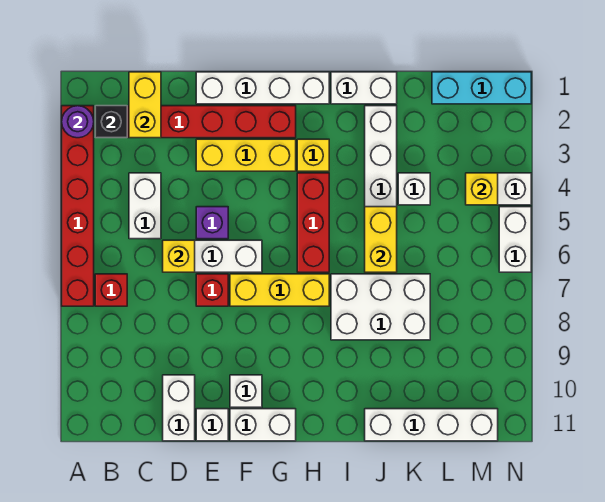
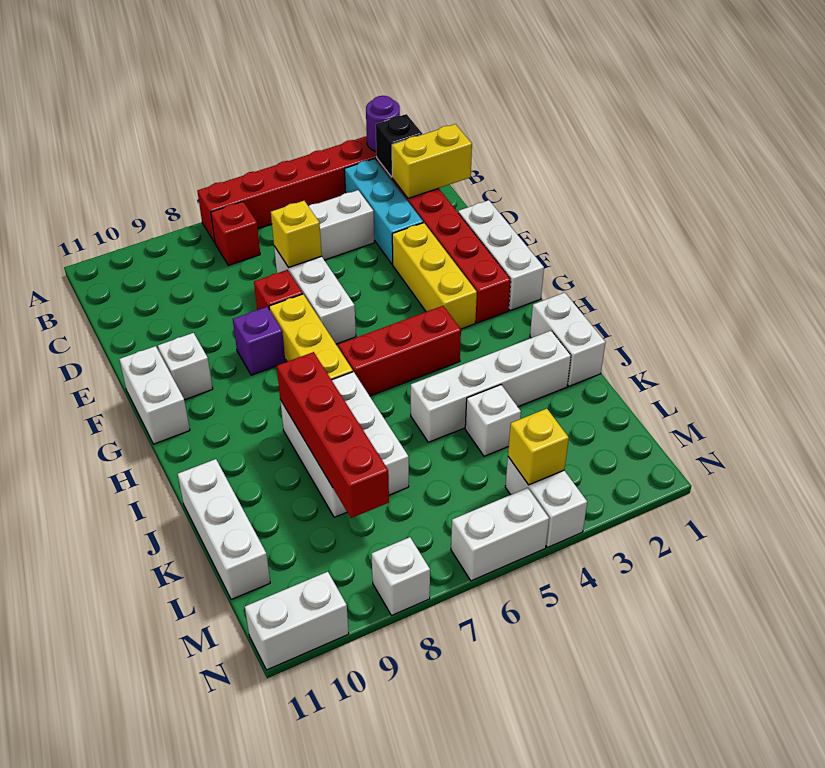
white 1x2 brick [163,375,195,441] -> white 1x2 brick moved to [245,572,349,670]
white 1x4 brick [196,72,329,104] -> white 1x3 brick [458,200,544,311]
purple 1x1 brick [196,207,228,239] -> purple 1x1 brick moved to [233,307,285,375]
white 1x1 brick [196,409,228,441] -> white 1x1 brick moved to [371,537,430,616]
yellow 1x1 brick [297,139,329,171] -> none
none -> red 1x4 brick [277,352,389,518]
yellow 1x2 brick [365,207,397,272] -> none
white 1x4 brick [365,409,498,441] -> white 1x3 brick [178,459,270,600]
cyan 1x3 brick [432,72,531,104] -> cyan 1x3 brick moved to [344,159,423,264]

